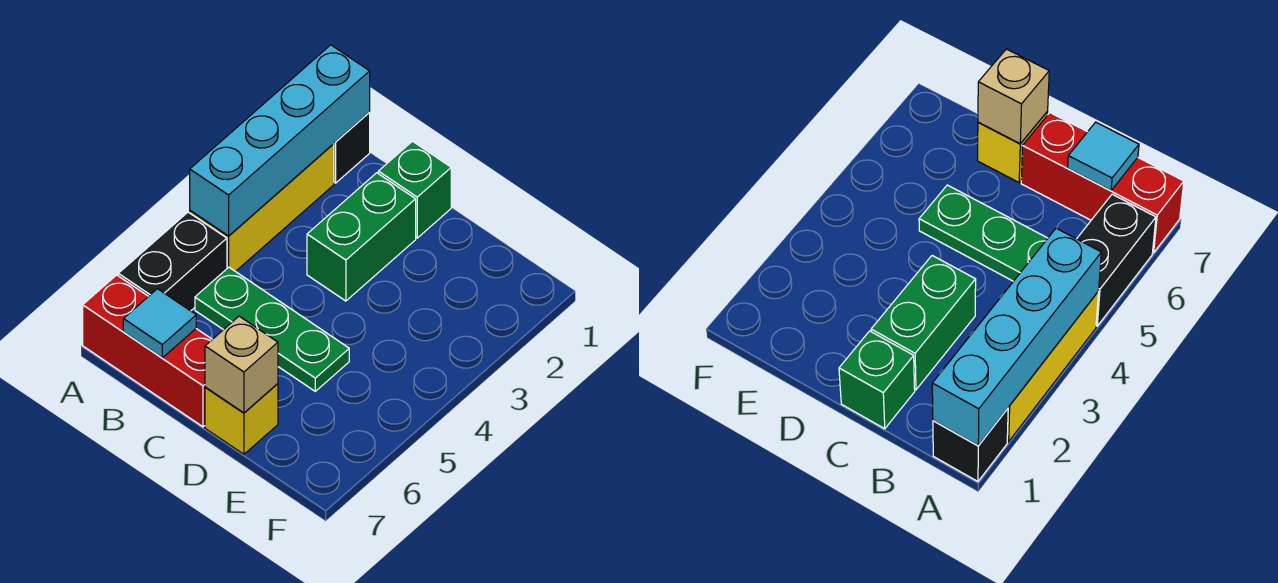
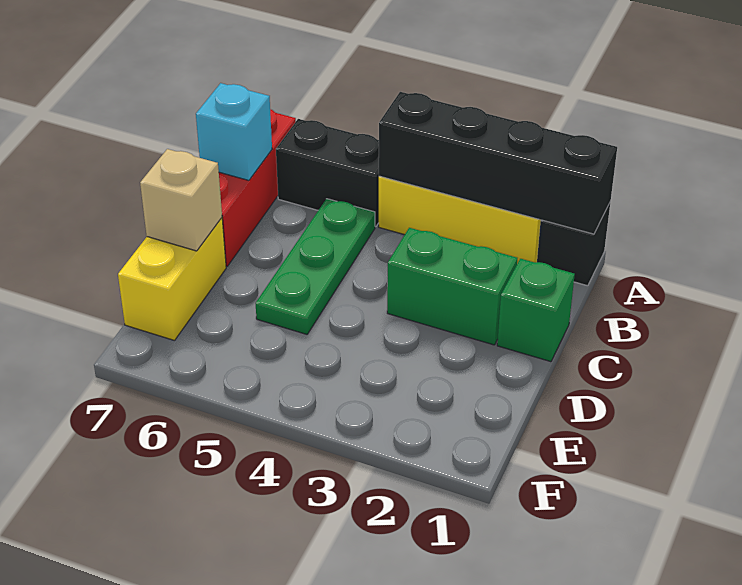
cyan 1x4 brick [190,45,370,236] -> black 1x4 brick [379,92,617,234]
cyan 1x1 tile [123,289,196,358] -> cyan 1x1 brick [196,83,272,180]
yellow 1x1 brick [205,384,278,454] -> yellow 1x2 brick [118,218,226,341]

